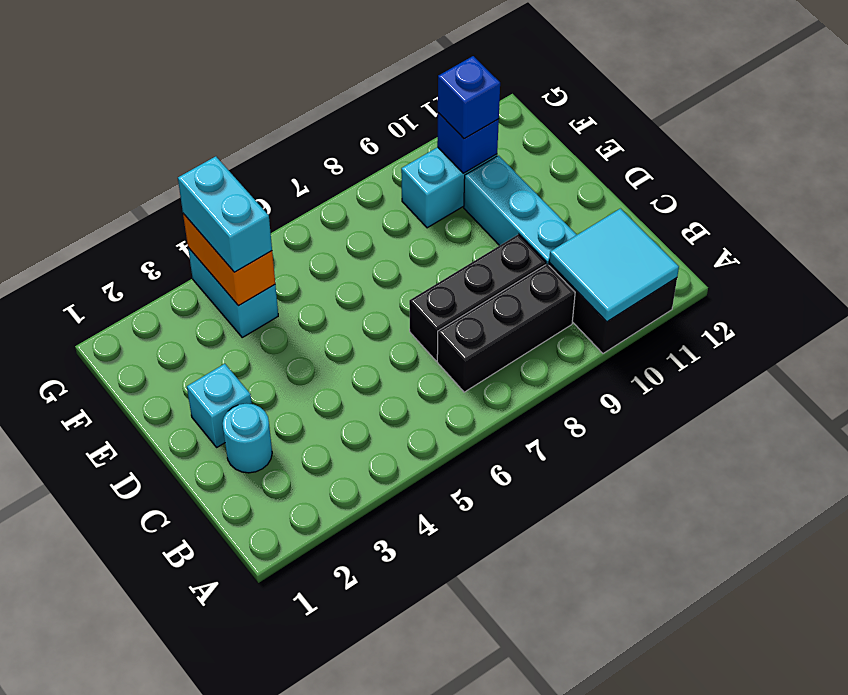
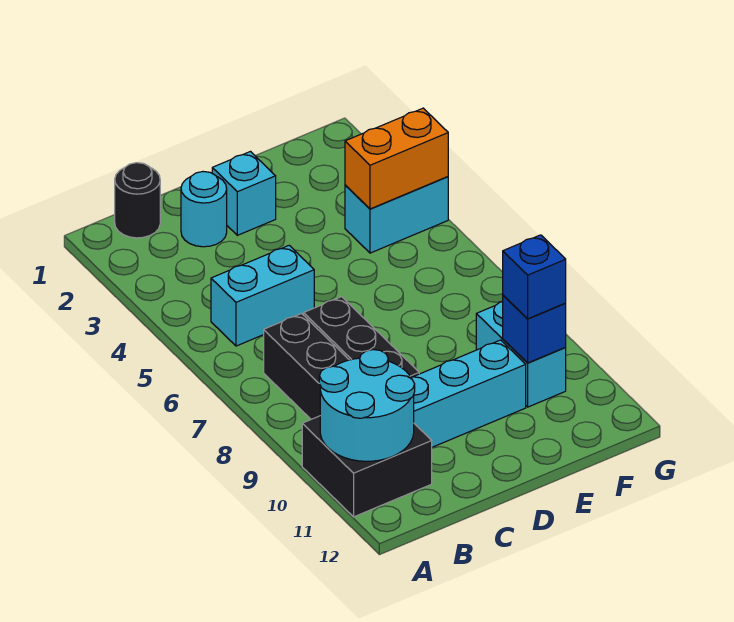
cyan 2x2 tile [549,209,679,322] -> cyan 2x2 round brick [319,350,415,461]
none -> black 1x1 round brick [115,163,160,238]
cyan 1x2 brick [178,156,272,272] -> cyan 1x2 brick moved to [211,246,314,346]

